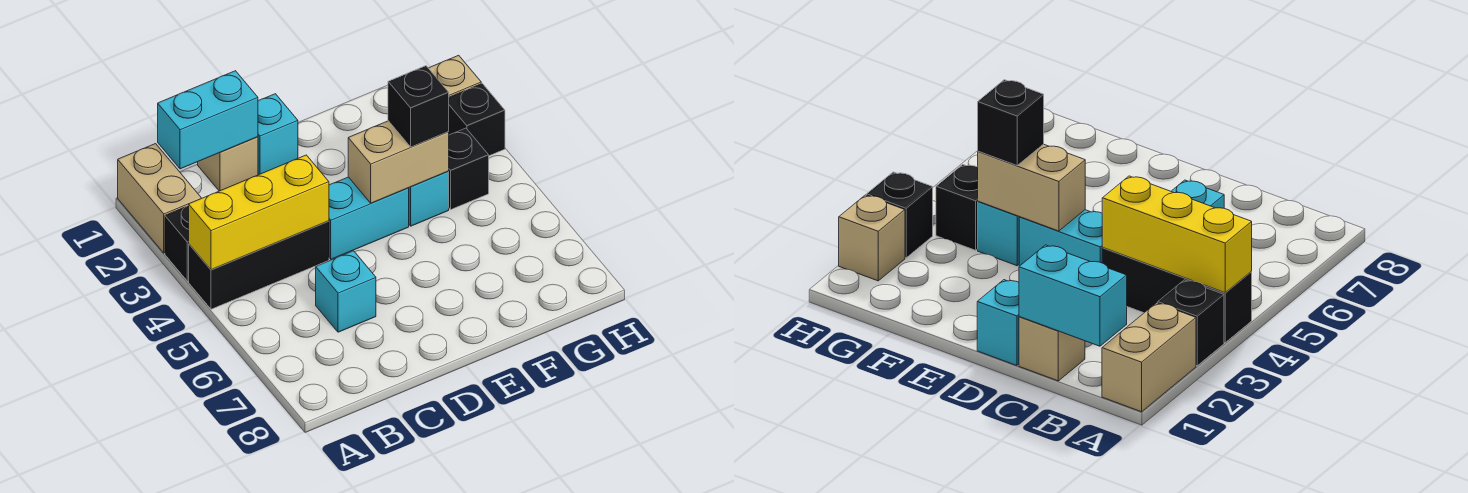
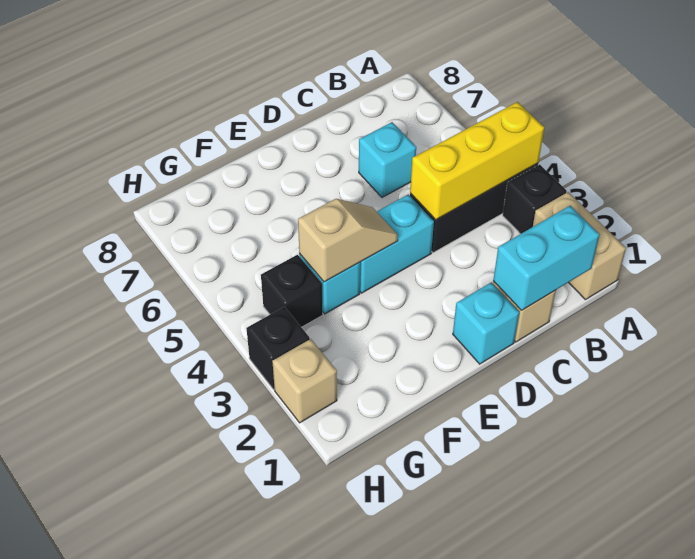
tan 1x2 brick [348,121,449,203] -> tan 1x2 slope [298,199,398,282]
black 1x1 brick [388,66,449,147] -> none

